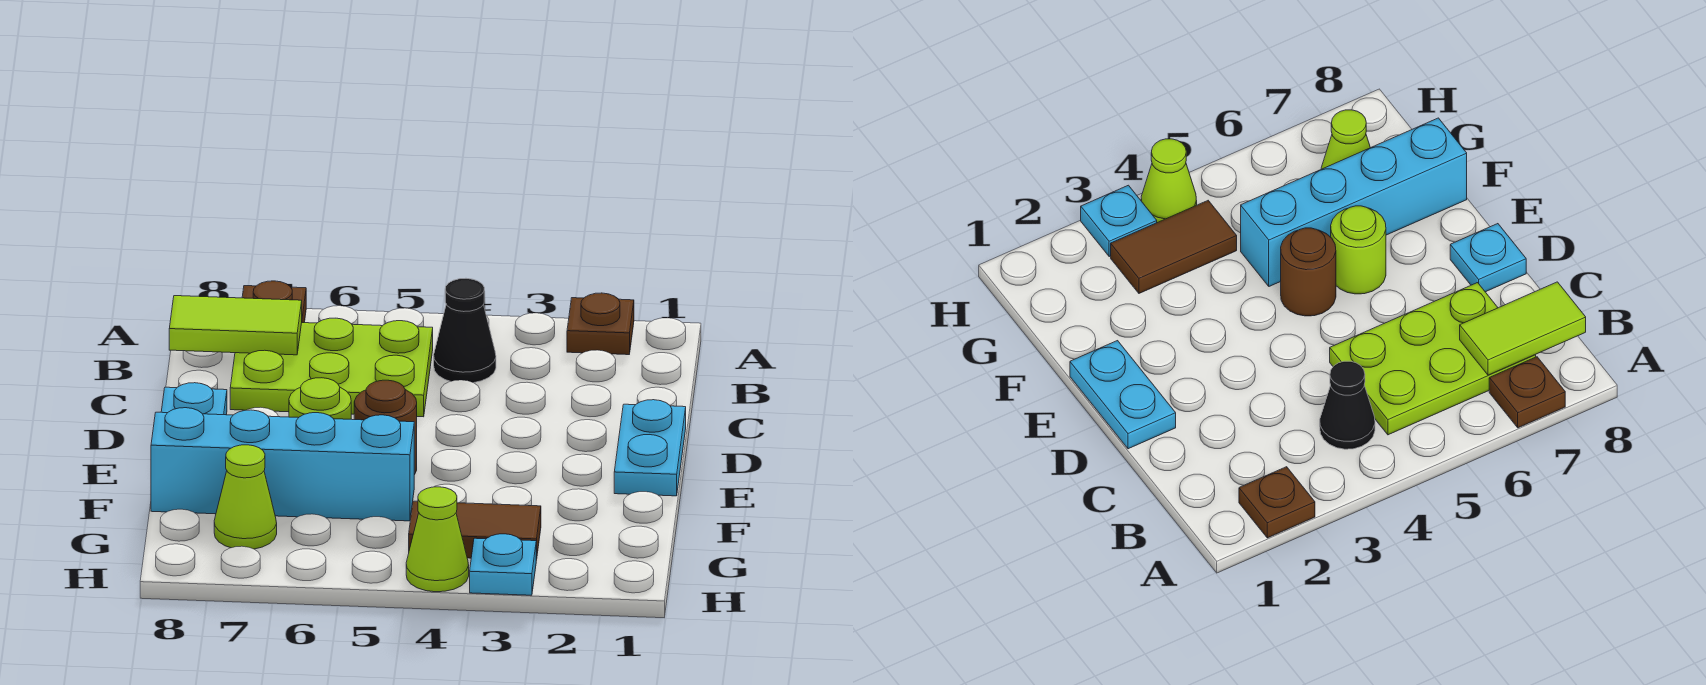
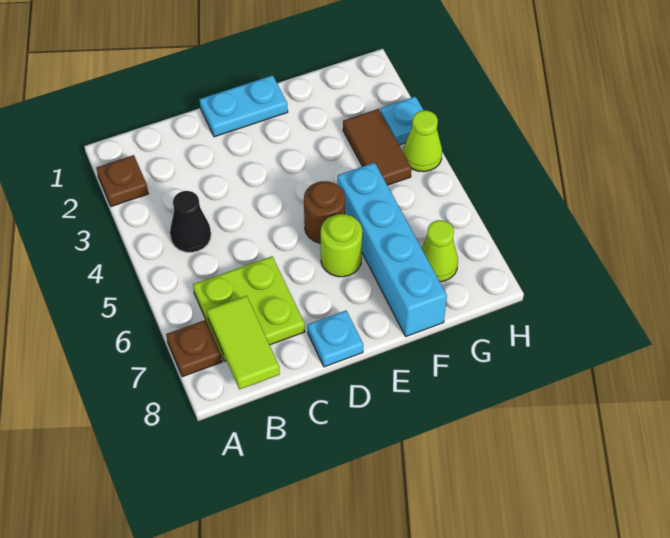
lime 2x3 plate [230,318,433,417] -> lime 2x2 plate [193,256,305,361]

